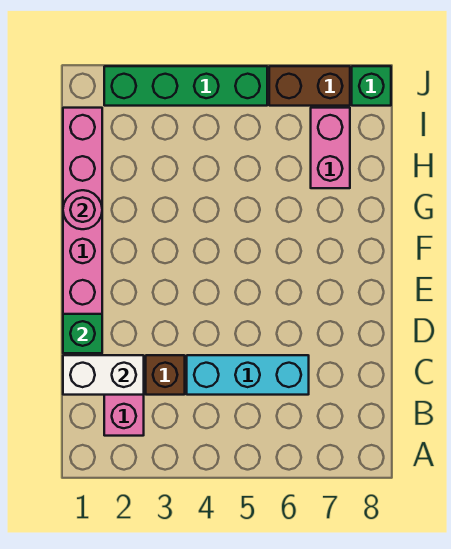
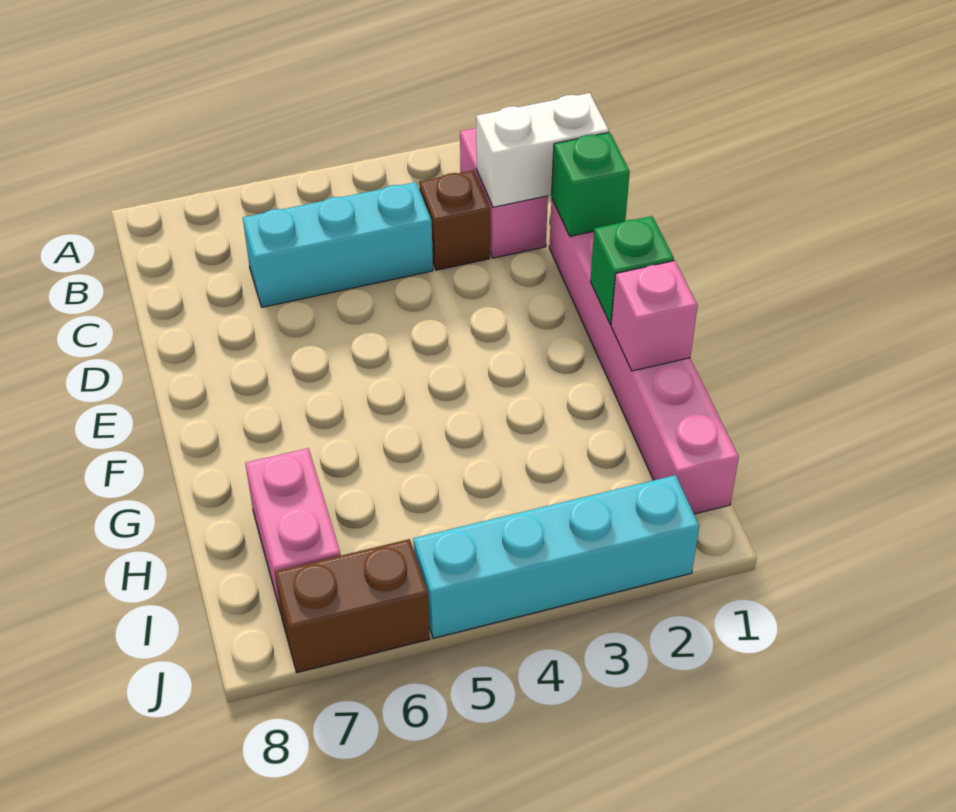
pink 1x1 round brick [63,190,102,229] -> pink 1x1 brick [611,261,698,371]
green 1x4 brick [104,66,267,106] -> cyan 1x4 brick [413,475,699,638]
green 1x1 brick [352,66,391,106] -> green 1x1 brick moved to [590,216,674,324]

